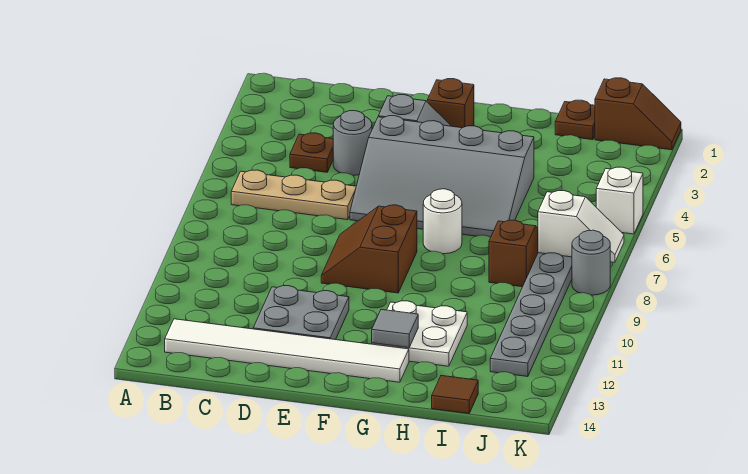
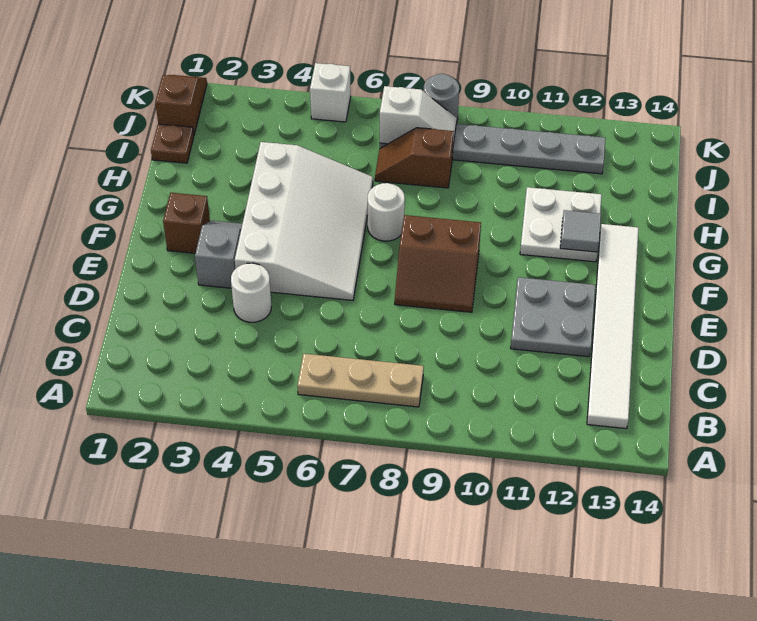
tan 1x3 plate [231,170,356,220] -> tan 1x3 plate turned to [297,354,424,407]
brown 1x1 plate [290,133,333,172] -> none
grey 1x1 round brick [333,111,372,175] -> white 1x1 round brick [231,263,271,322]
grey 3x4 slope [350,116,534,237] -> white 3x4 slope [235,142,373,300]
brown 1x1 tile [432,376,478,414] -> none
white 1x2 slope [538,191,624,262] -> white 1x2 slope turned to [380,86,457,144]

